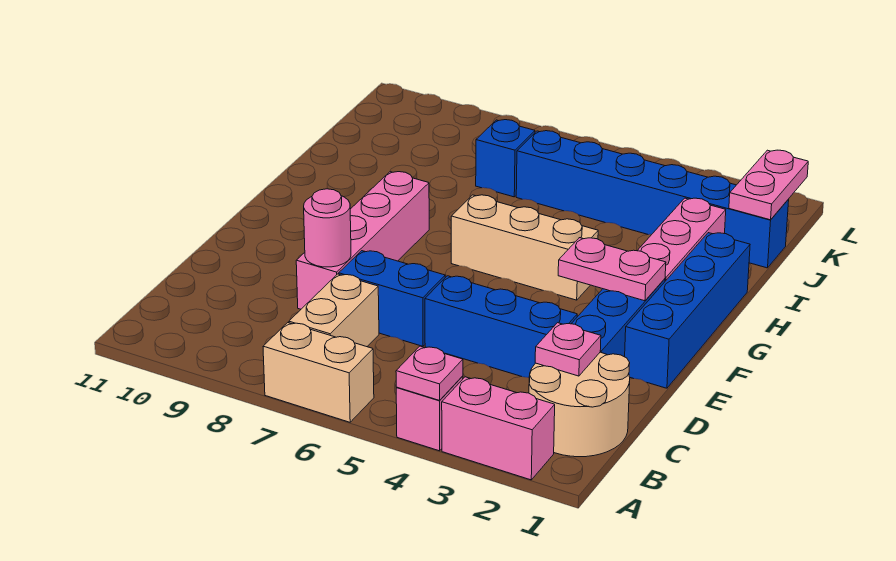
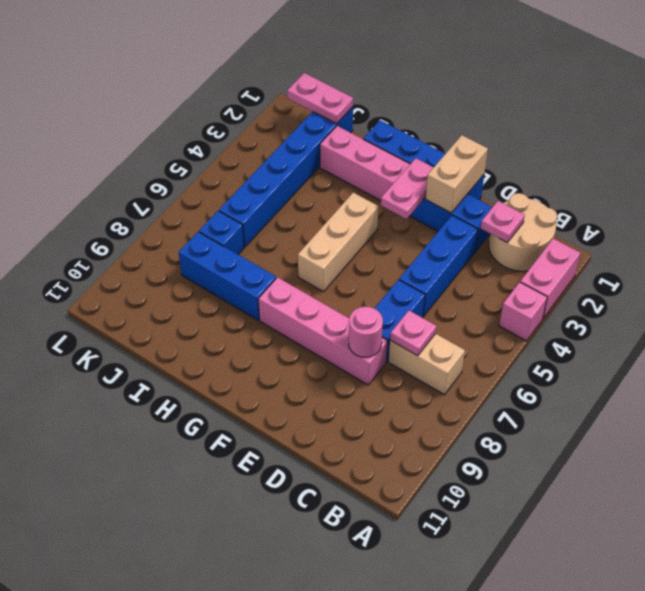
pink 1x1 plate [396,346,463,400] -> pink 1x1 plate moved to [390,311,436,356]
tan 1x2 brick [263,323,374,422] -> tan 1x2 brick moved to [426,135,488,213]
none -> blue 1x3 brick [179,232,276,320]

